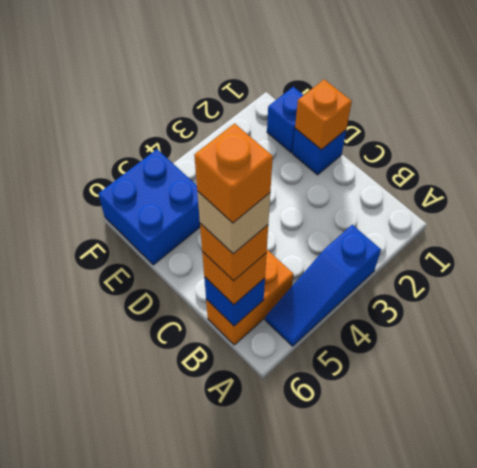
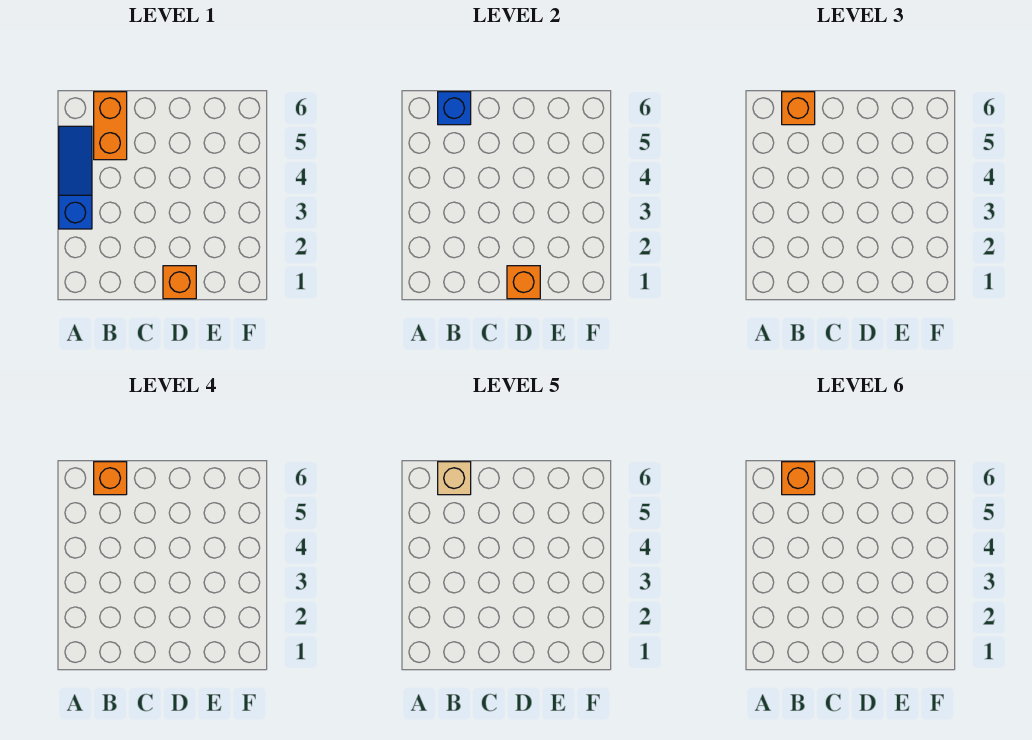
blue 1x1 brick [293,129,346,175] -> orange 1x1 brick [163,266,196,299]
blue 1x1 brick [267,87,303,153] -> none
blue 2x2 brick [98,149,200,265] -> none

